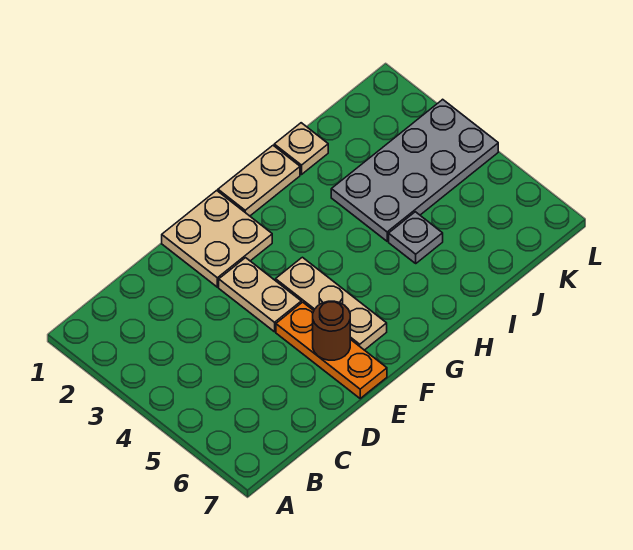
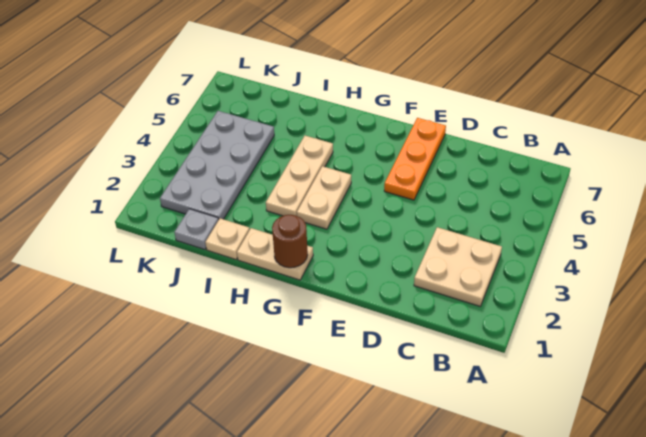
tan 2x2 plate [162,190,272,287] -> tan 2x2 plate moved to [414,227,502,306]
tan 1x2 plate [219,258,301,332] -> tan 1x2 plate moved to [297,166,351,229]
brown 1x1 round brick [313,301,350,360] -> brown 1x1 round brick moved to [272,215,308,268]
tan 1x3 plate [276,257,387,350] -> tan 1x3 plate moved to [266,136,333,216]
grey 2x4 plate [331,99,498,241] -> grey 2x4 plate turned to [160,111,274,219]
grey 1x1 plate [389,212,443,263] -> grey 1x1 plate moved to [174,209,219,250]

